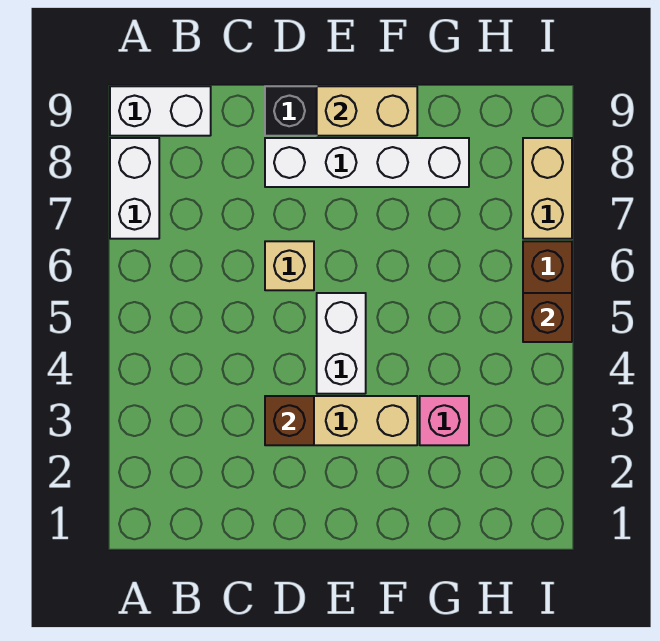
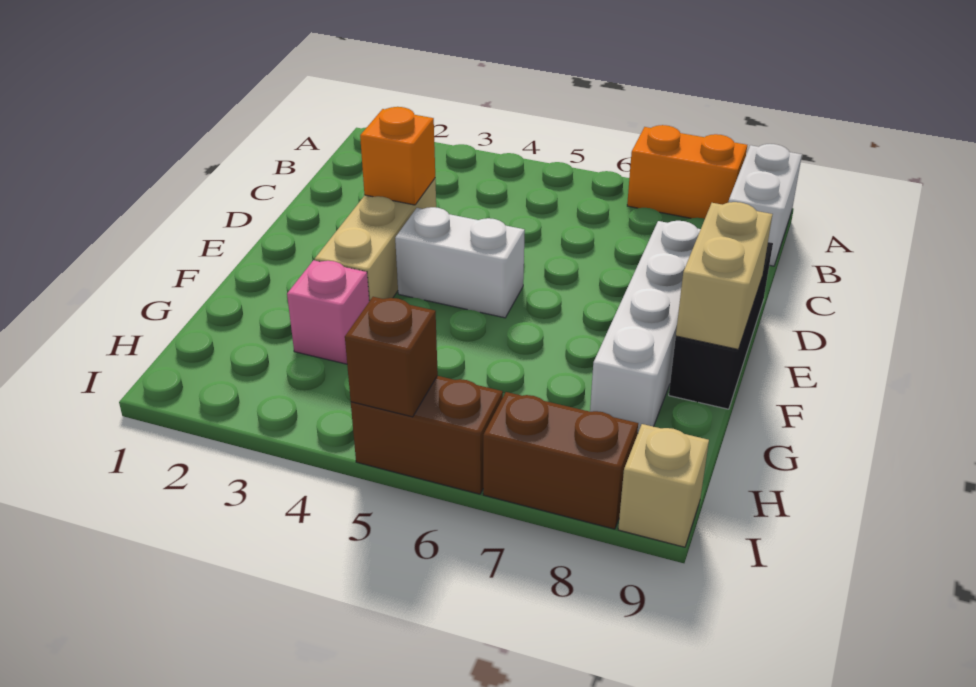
white 1x2 brick [110,138,159,239] -> orange 1x2 brick [627,125,747,219]
brown 1x1 brick [265,396,314,445] -> orange 1x1 brick [360,107,435,205]
tan 1x1 brick [265,241,314,290] -> tan 1x1 brick moved to [618,424,709,547]
tan 1x2 brick [523,138,572,239] -> brown 1x2 brick [483,392,638,529]

